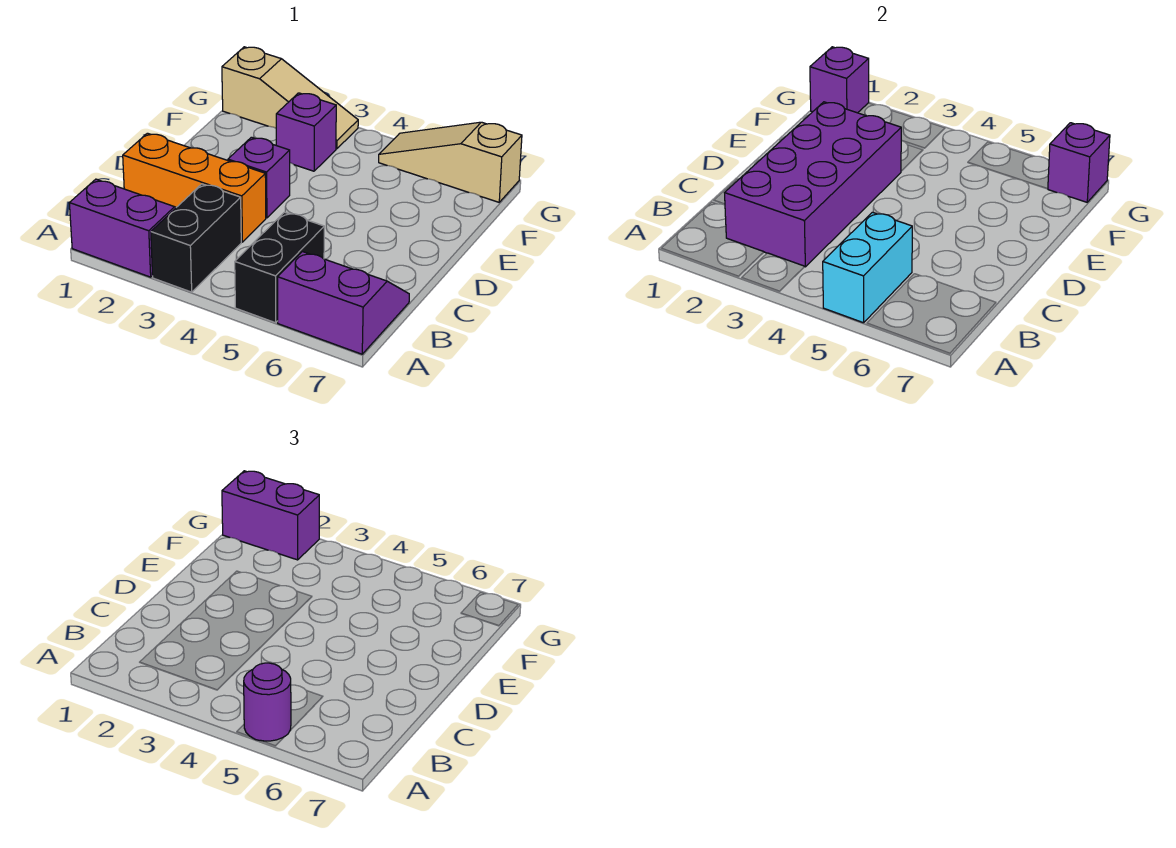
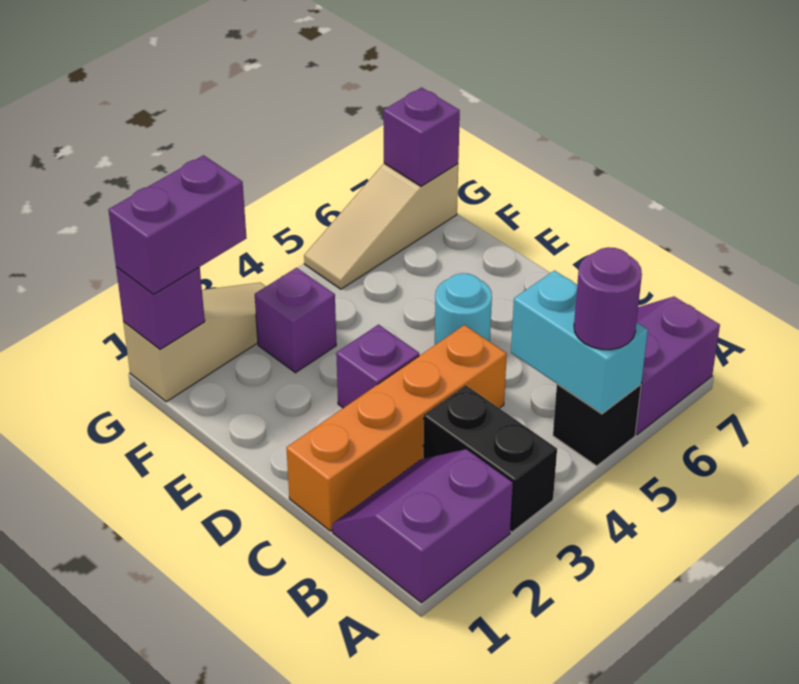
black 1x2 brick [235,212,324,323] -> black 1x1 brick [553,384,641,466]
purple 2x4 brick [725,102,901,267] -> none
orange 1x3 brick [123,133,266,242] -> orange 1x4 brick [286,325,507,531]
none -> cyan 1x1 round brick [435,273,492,345]

